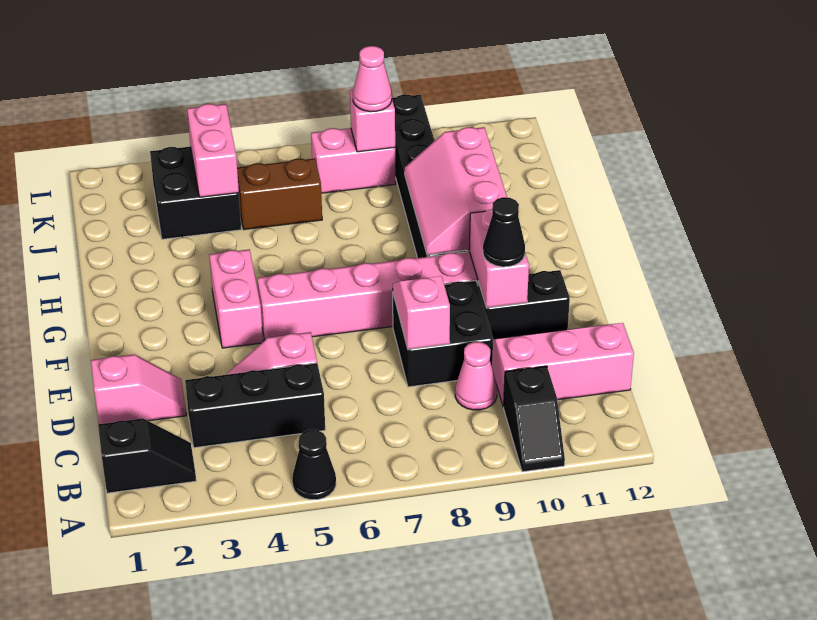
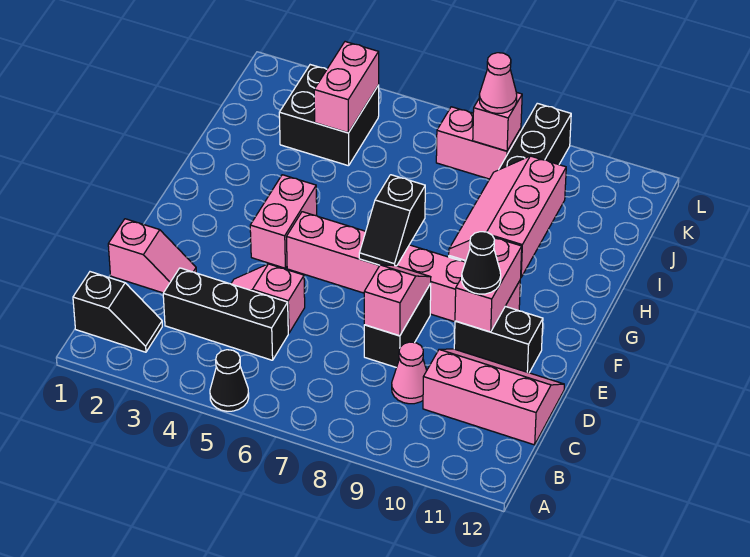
black 1x2 slope [504,366,565,472] -> black 1x2 slope moved to [359,175,425,266]
black 2x2 brick [393,281,493,387] -> black 1x2 brick [364,284,431,368]
brown 1x2 brick [237,158,322,230] -> none

